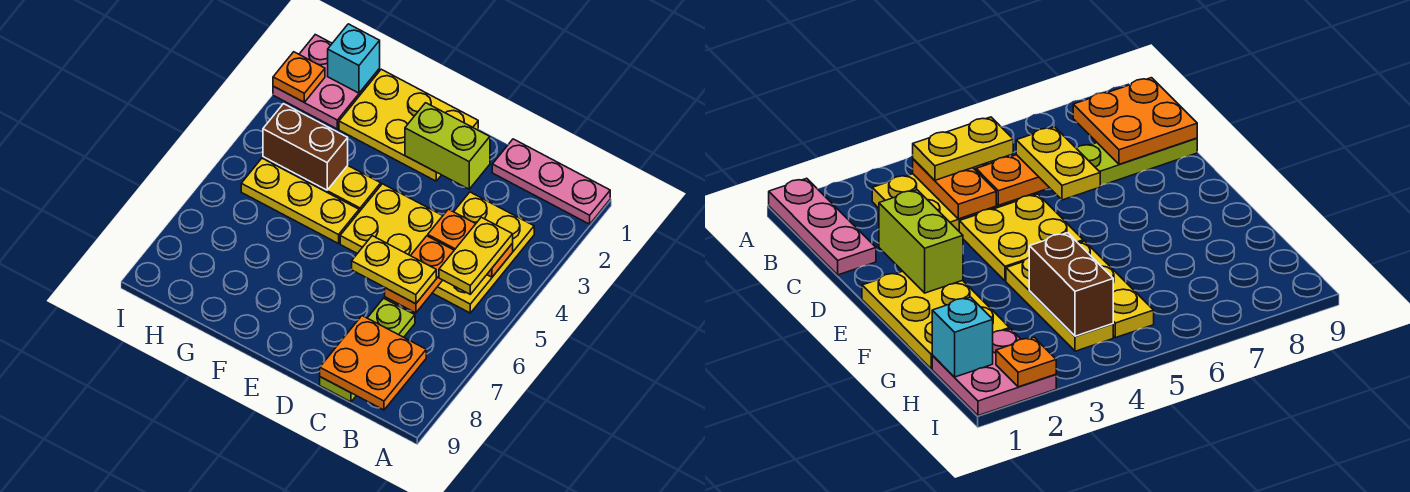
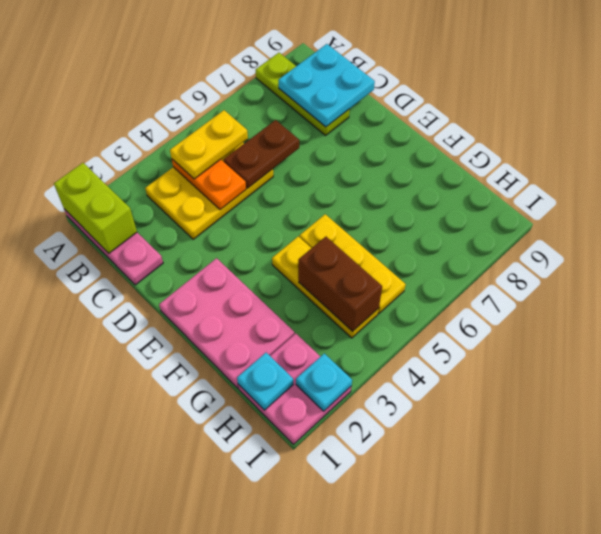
orange 2x2 plate [320,316,426,410] -> cyan 2x2 plate [278,44,375,127]
orange 1x2 plate [385,236,454,313] -> brown 1x2 plate [223,120,299,188]
yellow 1x2 plate [352,236,436,304] -> none
lime 1x3 plate [320,298,415,402] -> lime 1x3 plate turned to [256,53,350,135]
lime 1x2 brick [405,103,490,189] -> lime 1x2 brick moved to [54,163,137,253]
yellow 2x2 plate [340,184,443,256] -> none
yellow 2x3 plate [339,69,478,181] -> pink 2x3 plate [159,258,295,388]
cyan 1x1 brick [328,24,380,93] -> cyan 1x1 plate [237,353,293,410]
orange 1x1 plate [273,52,325,102] -> cyan 1x1 plate [296,353,352,411]

